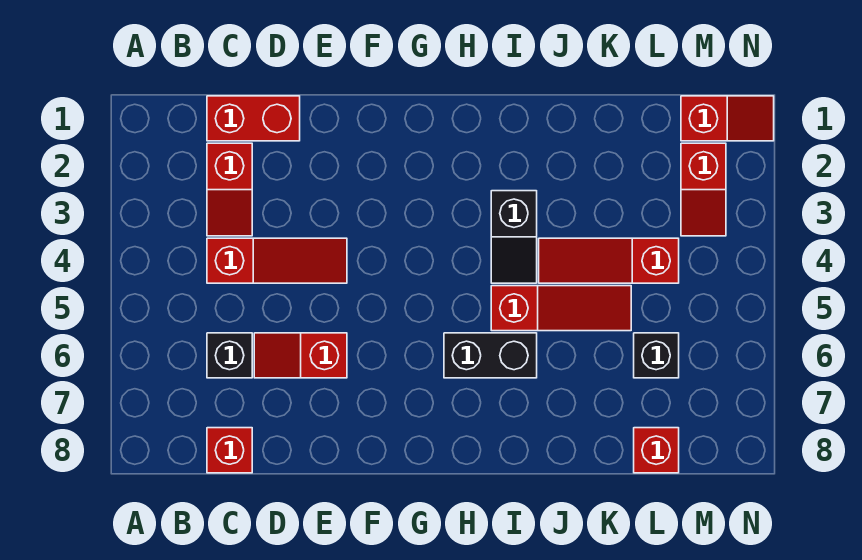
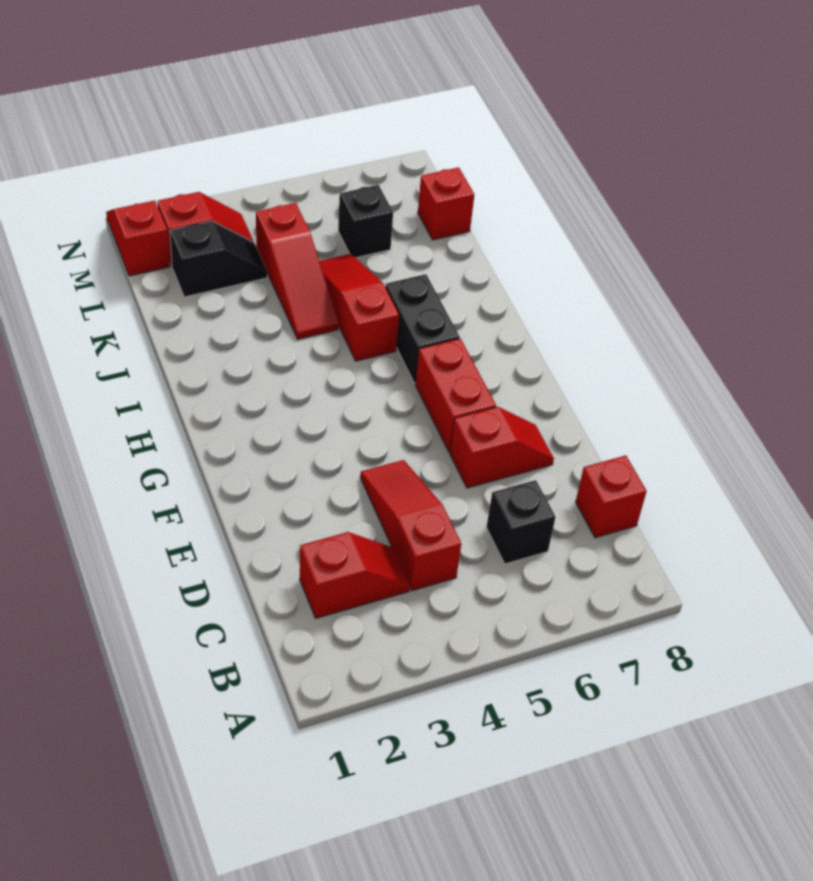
red 1x2 brick [207,96,300,141] -> red 1x2 brick moved to [415,338,496,452]
red 1x2 slope [254,333,347,378] -> red 1x2 slope turned to [450,407,554,488]
black 1x2 slope [491,191,537,283] -> black 1x2 slope moved to [170,221,267,297]

